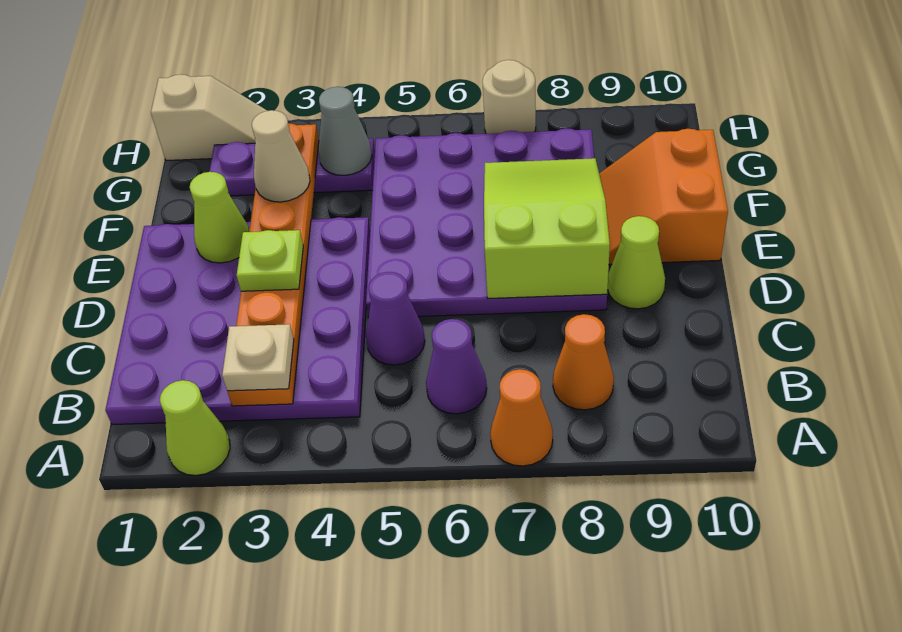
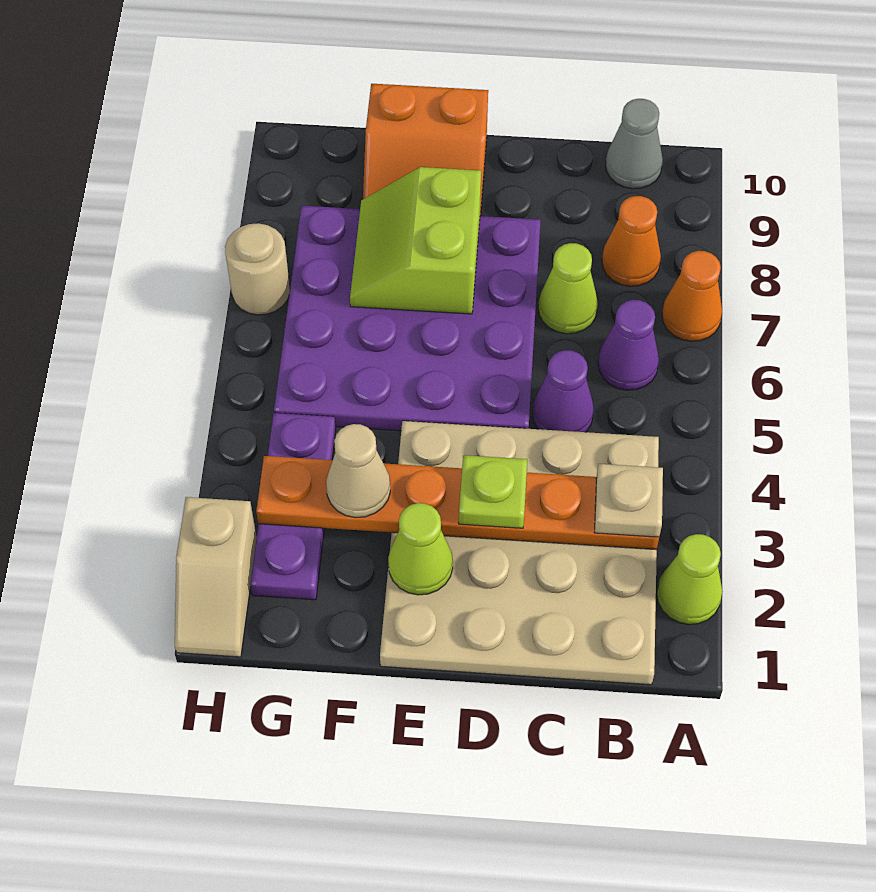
purple 4x4 plate [106,217,370,425] -> tan 4x4 plate [380,421,659,685]
lime 2x3 slope [484,158,610,298] -> lime 2x2 slope [350,167,481,314]
lime 1x1 cone [608,216,665,309] -> lime 1x1 cone moved to [538,243,598,334]
grey 1x1 cone [318,87,372,175] -> grey 1x1 cone moved to [606,99,663,189]
tan 1x2 slope [151,74,267,161] -> tan 1x2 slope turned to [175,497,257,657]

